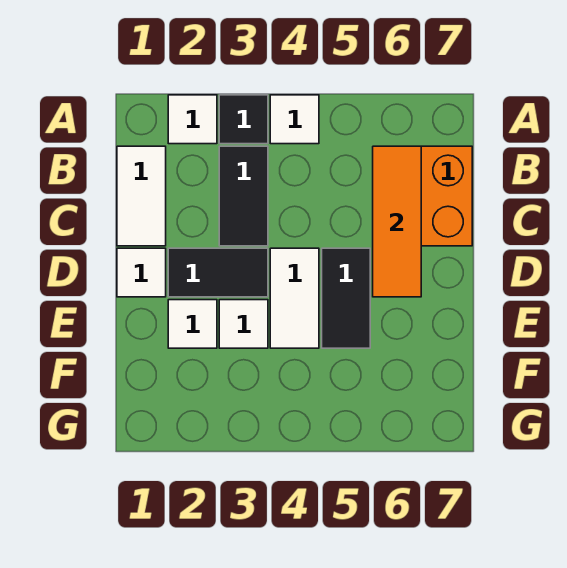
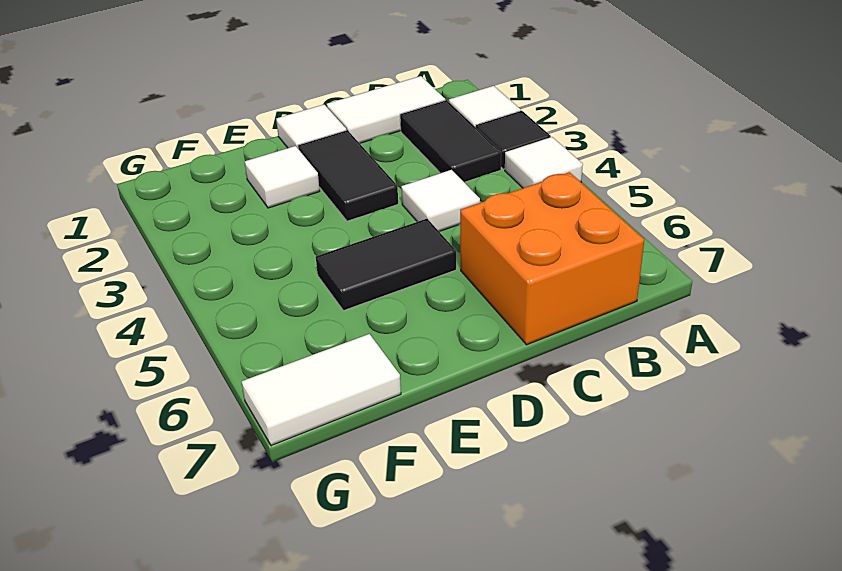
black 1x2 tile [219,146,268,246] -> black 1x2 tile turned to [400,100,501,182]
orange 1x3 tile [373,146,421,297] -> none
white 1x2 tile [270,248,319,348] -> white 1x2 tile moved to [242,334,401,446]
white 1x1 tile [219,300,268,348] -> white 1x1 tile moved to [401,170,480,231]

